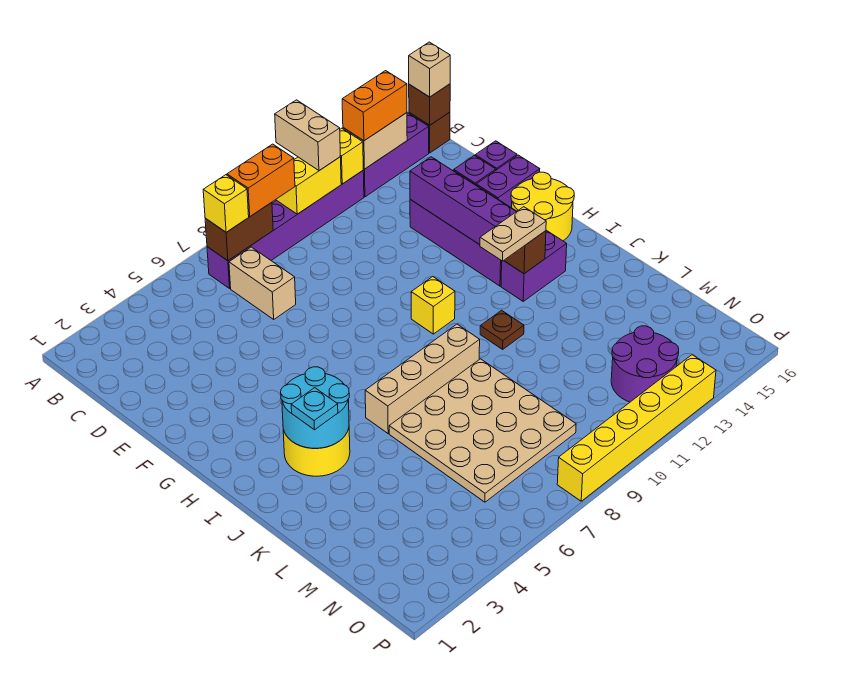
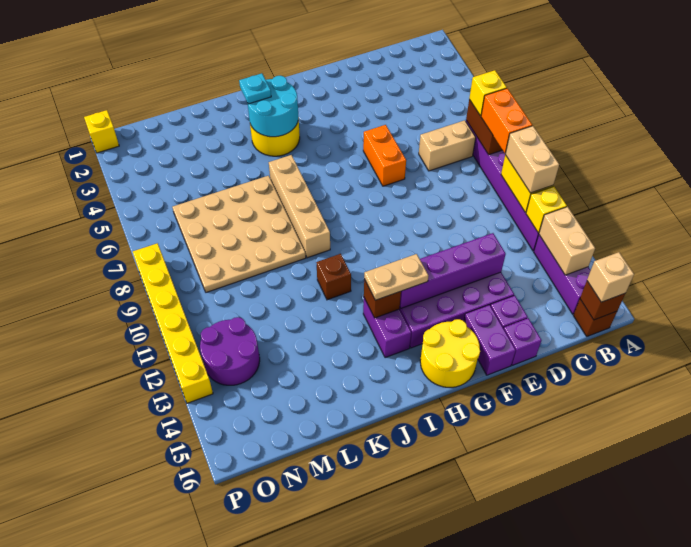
tan 1x2 brick [275,100,340,171] -> tan 1x2 brick turned to [505,126,559,193]
orange 1x2 brick [342,71,407,141] -> orange 1x2 brick moved to [363,125,406,186]
yellow 1x1 brick [411,277,455,334] -> yellow 1x1 brick moved to [84,110,119,153]
tan 1x2 plate [480,207,546,261] -> tan 1x2 plate turned to [364,254,428,300]
brown 1x1 plate [480,310,524,349] -> brown 1x1 brick [316,254,351,300]

